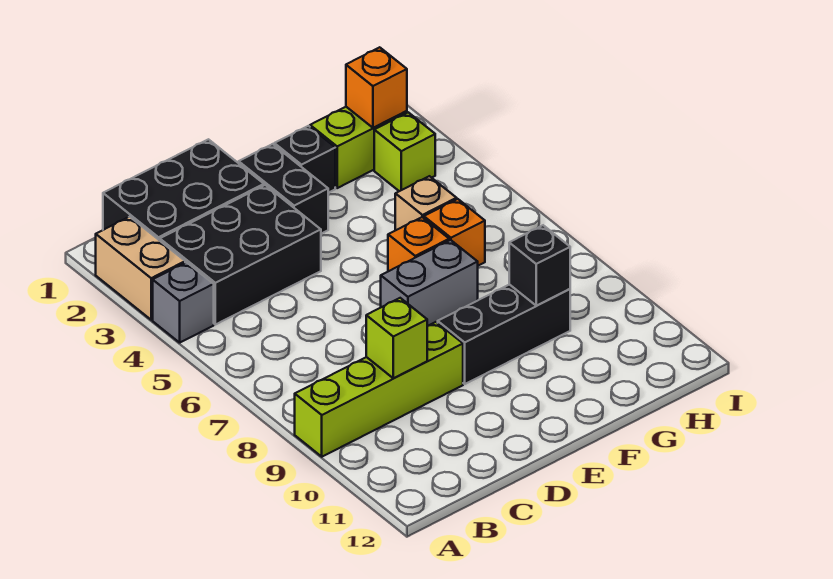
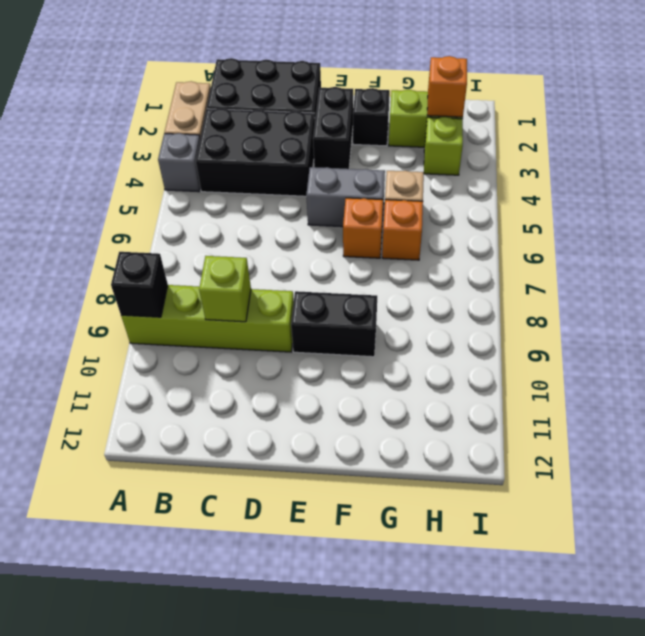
grey 1x2 brick [381,240,478,326] -> grey 1x2 brick moved to [306,167,385,227]
black 1x3 brick [438,284,570,384] -> black 1x2 brick [291,291,377,357]
black 1x1 brick [509,225,570,306] -> black 1x1 brick moved to [111,252,168,317]

